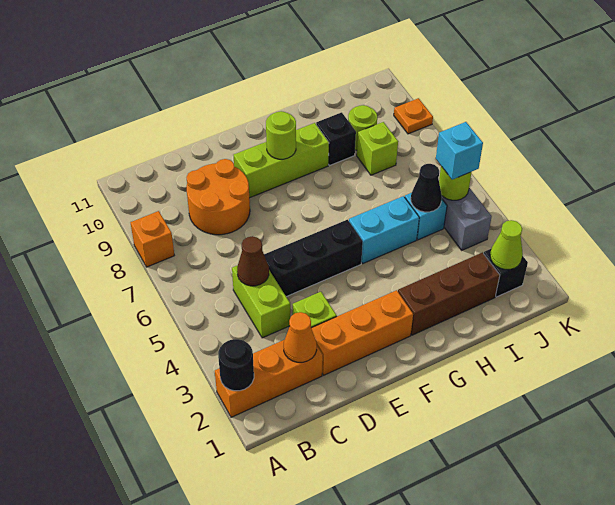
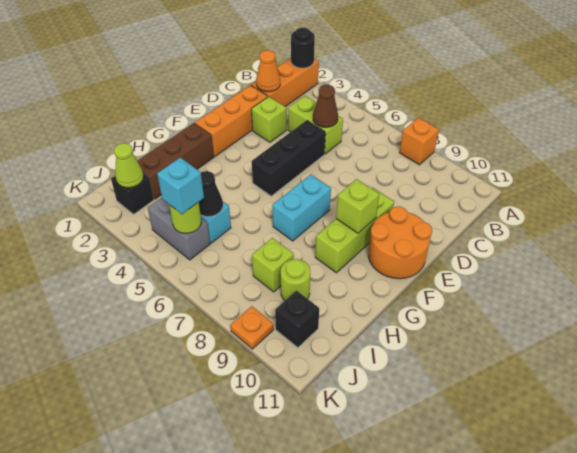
orange 2x2 round brick [186,159,250,235] -> orange 2x2 round brick moved to [368,206,432,279]
lime 1x1 round brick [266,111,296,159] -> lime 1x1 brick [336,179,379,233]
cyan 1x2 brick [349,196,419,263] -> cyan 1x2 brick moved to [272,174,331,241]
black 1x1 brick [316,112,356,165] -> black 1x1 brick moved to [275,291,319,348]

